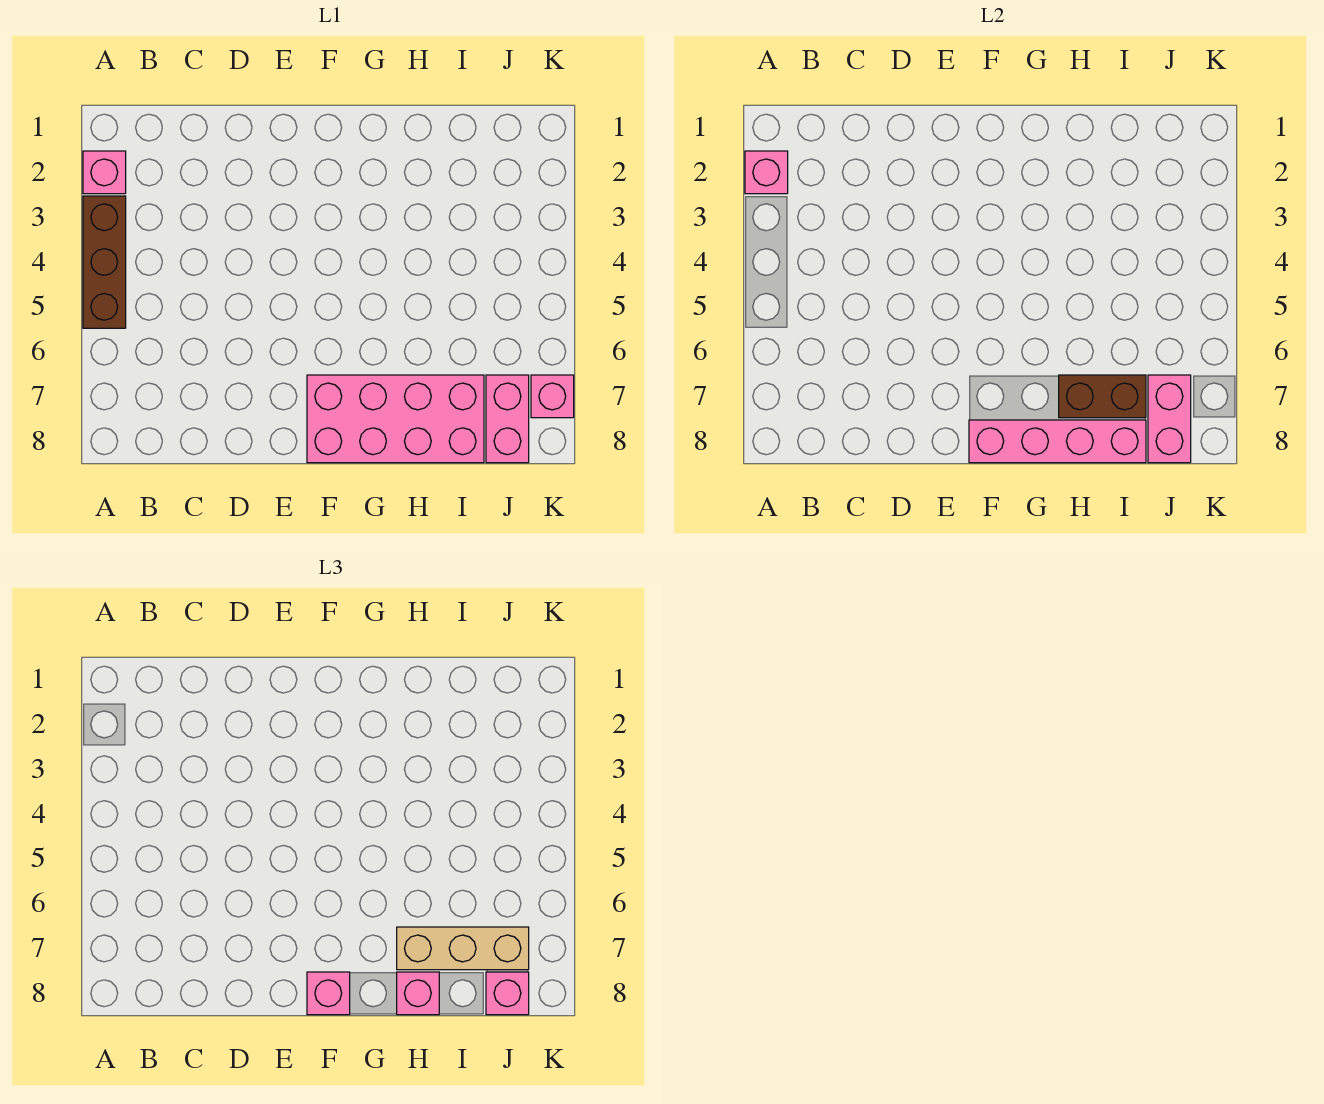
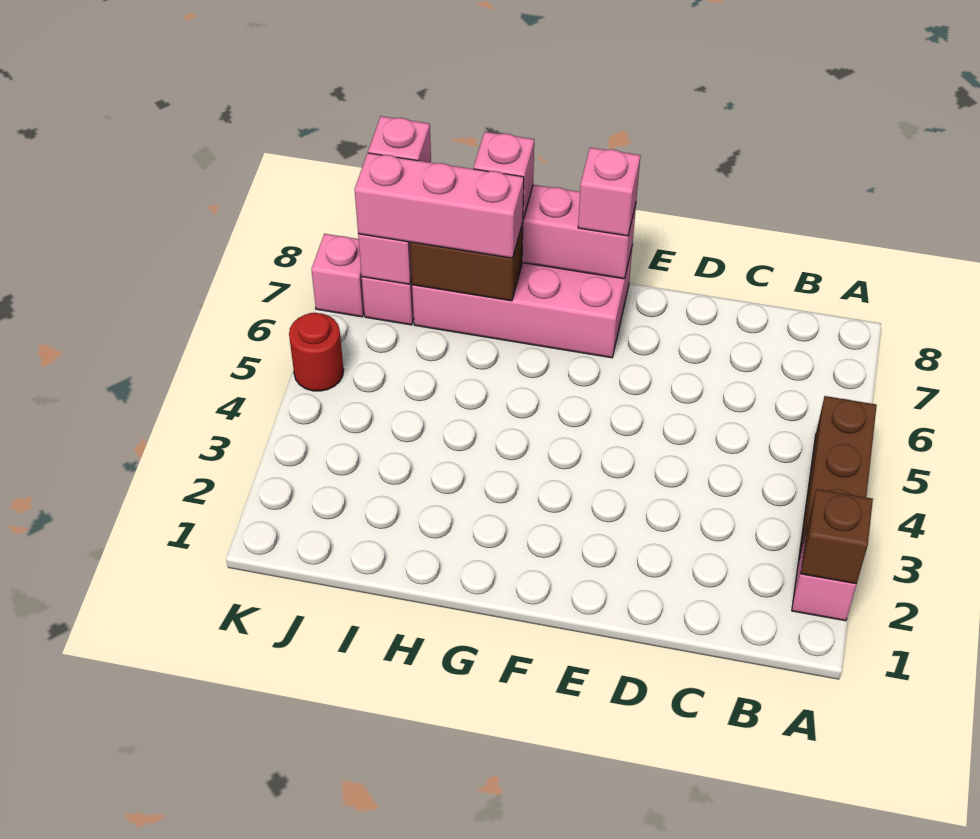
pink 1x1 brick [745,151,788,194] -> brown 1x1 brick [801,489,873,584]
tan 1x3 brick [397,927,529,970] -> pink 1x3 brick [355,153,524,258]
none -> red 1x1 round brick [289,313,344,391]

